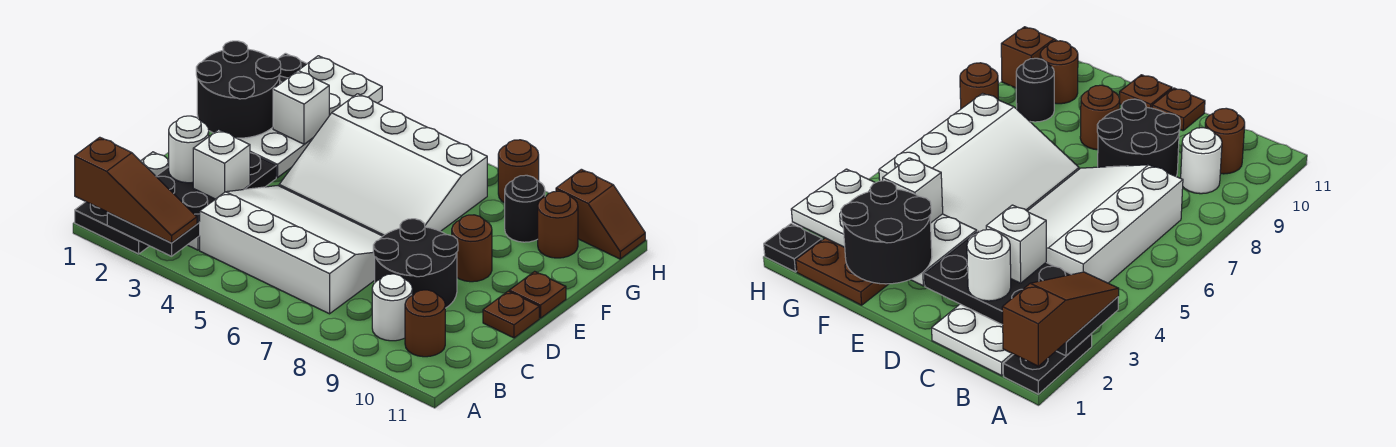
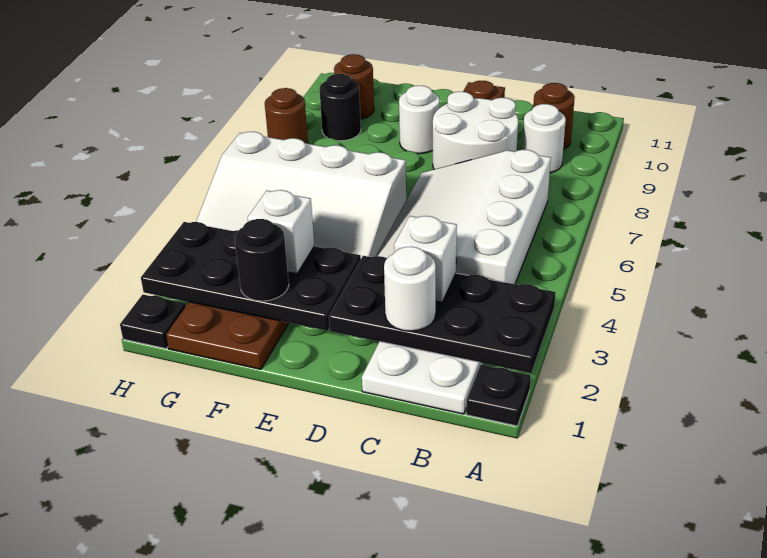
black 1x2 plate [75,202,149,254] -> black 1x1 plate [466,365,531,426]
brown 1x3 slope [75,137,197,243] -> none
black 2x2 round brick [373,219,458,308] -> white 2x2 round brick [433,92,518,169]
black 2x2 round brick [196,41,281,138] -> black 1x1 round brick [234,219,289,301]
white 2x4 plate [237,56,382,177] -> black 2x4 plate [141,222,361,331]
white 3x4 slope [279,94,487,236] -> white 3x4 slope turned to [196,132,406,258]
brown 1x1 round brick [452,215,492,282] -> white 1x1 round brick [399,86,440,154]
brown 1x1 plate [509,271,566,318] -> none
brown 1x2 slope [556,169,645,259] -> none

